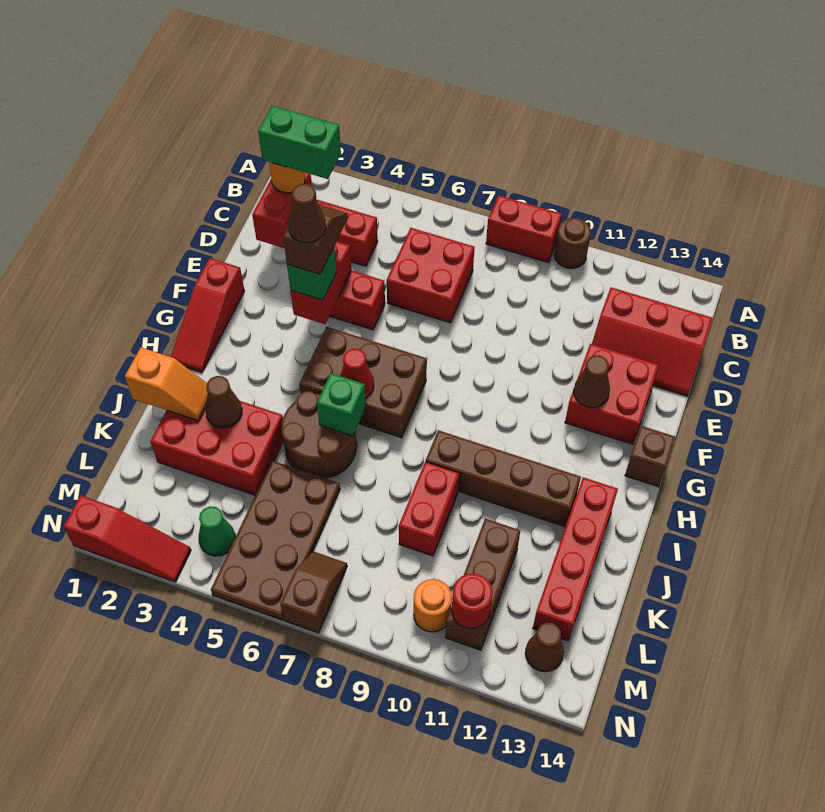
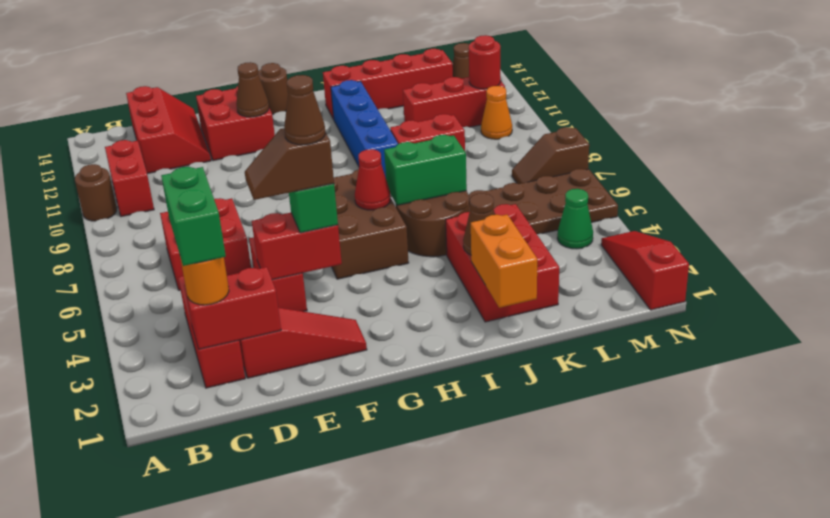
red 1x2 brick [486,195,562,263] -> red 1x2 brick moved to [105,140,154,217]
red 1x3 slope [171,258,244,372] -> red 1x3 slope moved to [239,308,367,378]
brown 1x1 brick [625,426,675,487] -> brown 1x1 round brick [258,63,288,114]
green 1x1 brick [317,373,366,436] -> green 1x2 brick [384,135,467,205]
brown 1x4 brick [426,430,581,527] -> blue 1x4 brick [331,80,398,177]
orange 1x2 slope [125,347,208,421] -> orange 1x2 brick [471,215,537,308]
brown 1x3 brick [445,519,520,650] -> red 1x3 brick [403,77,505,127]
orange 1x1 round brick [414,579,452,632] -> orange 1x1 cone [481,86,512,139]

